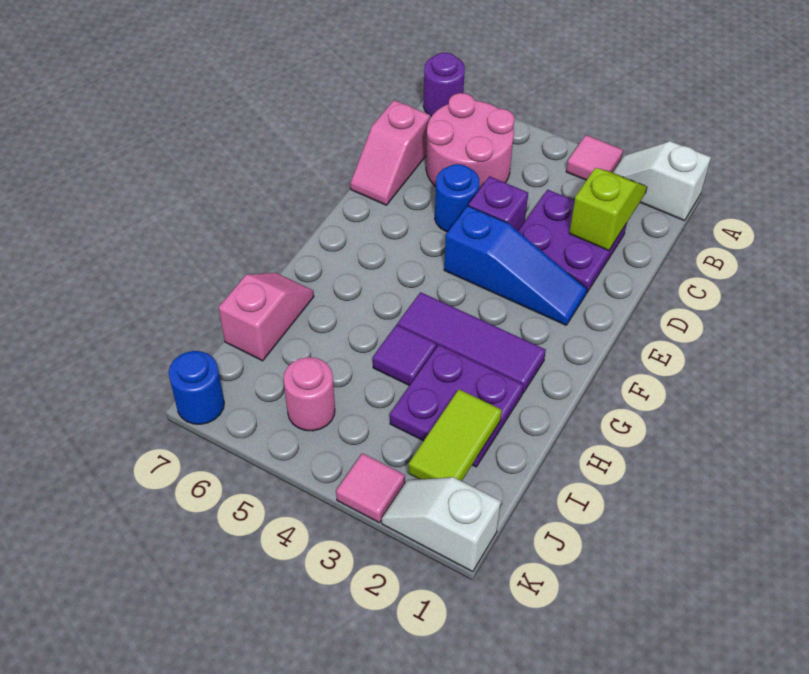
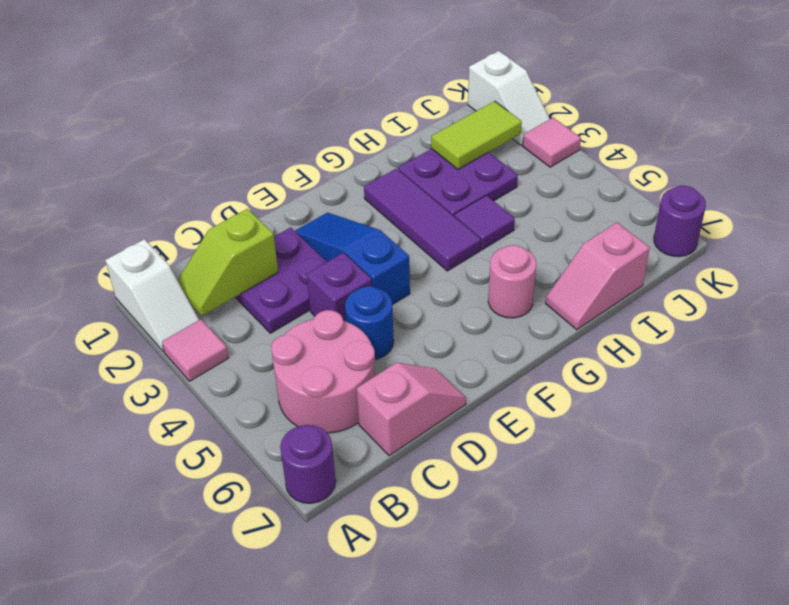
pink 1x1 round brick [284,357,335,431] -> pink 1x1 round brick moved to [488,245,536,318]
blue 1x1 round brick [169,351,224,424] -> purple 1x1 round brick [654,186,706,257]

